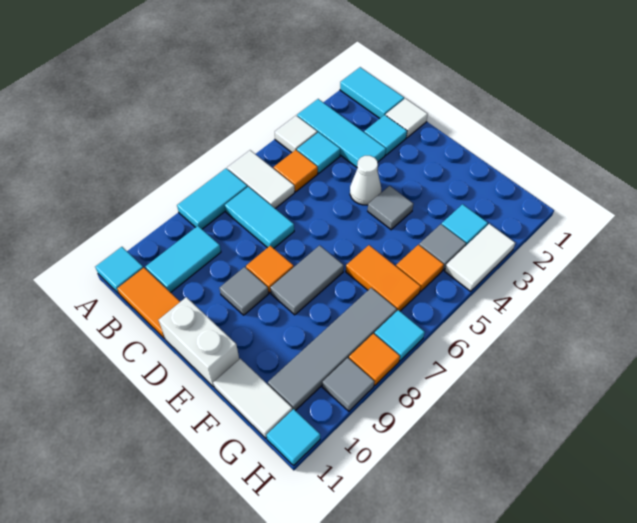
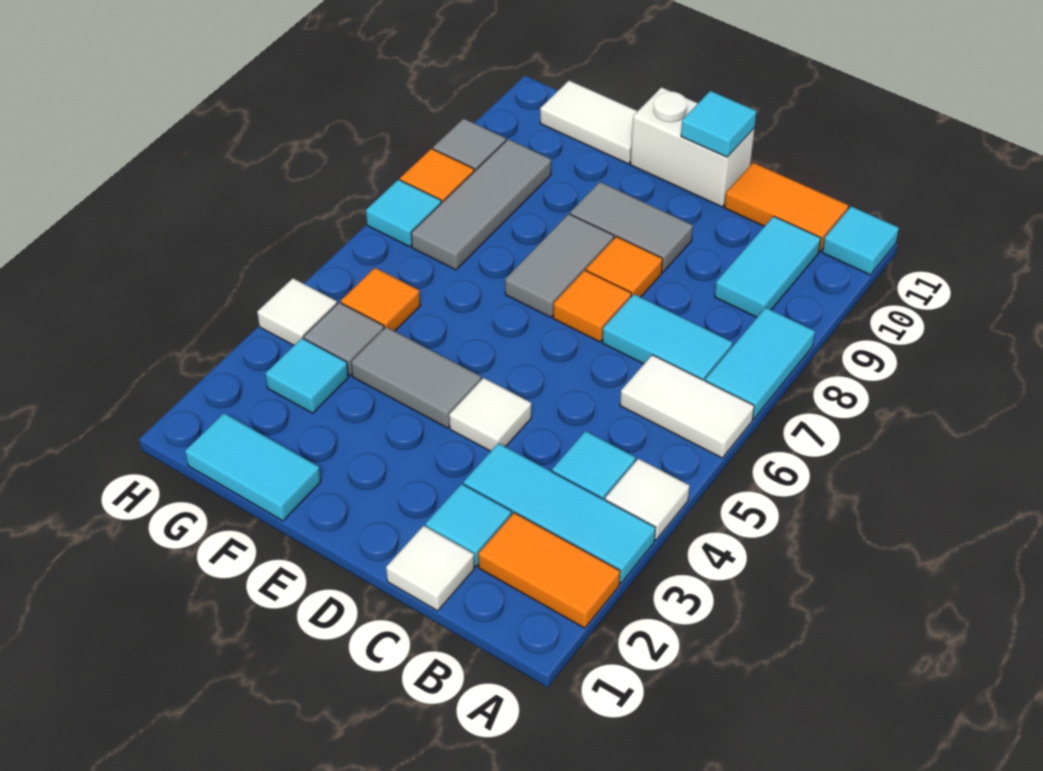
cyan 1x2 tile [340,67,404,118] -> cyan 1x2 tile moved to [185,413,321,521]
orange 1x1 tile [274,150,318,192] -> orange 1x1 tile moved to [553,270,631,342]
white 1x1 cone [350,156,381,205] -> white 1x1 tile [449,378,531,451]
grey 1x1 tile [219,267,269,315] -> grey 1x2 tile [570,182,693,272]
grey 1x1 tile [368,186,413,230] -> grey 1x2 tile [351,327,481,428]
orange 1x2 tile [346,245,421,311] -> orange 1x2 tile moved to [478,513,620,628]
grey 1x4 tile [268,288,397,411] -> grey 1x3 tile [411,139,551,270]
white 1x2 tile [445,224,515,291] -> white 1x1 tile [257,278,337,345]
cyan 1x1 tile [266,409,320,465] -> cyan 1x1 tile moved to [681,91,757,157]

